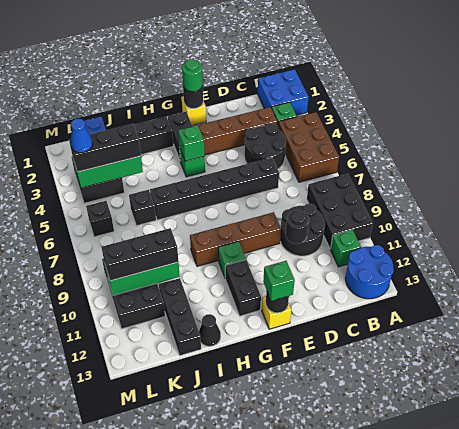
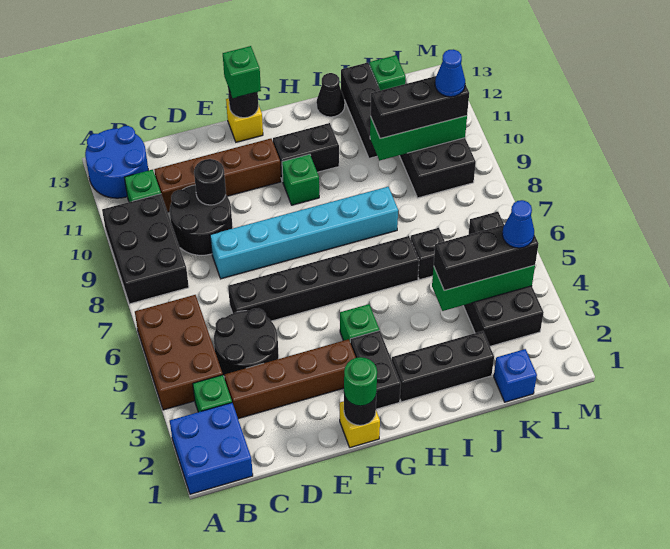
none -> cyan 1x6 brick [210,186,398,279]
brown 1x4 brick [190,212,281,266] -> brown 1x4 brick moved to [154,139,281,212]
green 1x1 brick [178,125,205,161] -> green 1x1 brick moved to [369,55,406,91]
black 1x2 brick [225,260,261,316] -> black 1x2 brick turned to [273,123,339,181]
none -> blue 1x1 cone [435,49,465,97]

